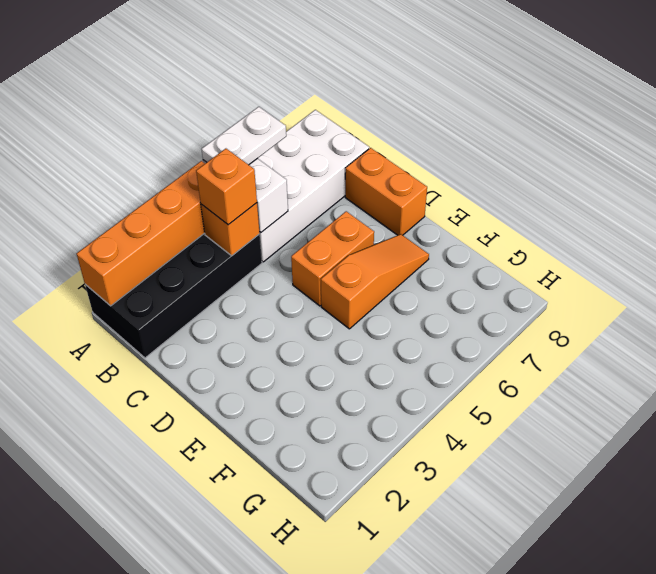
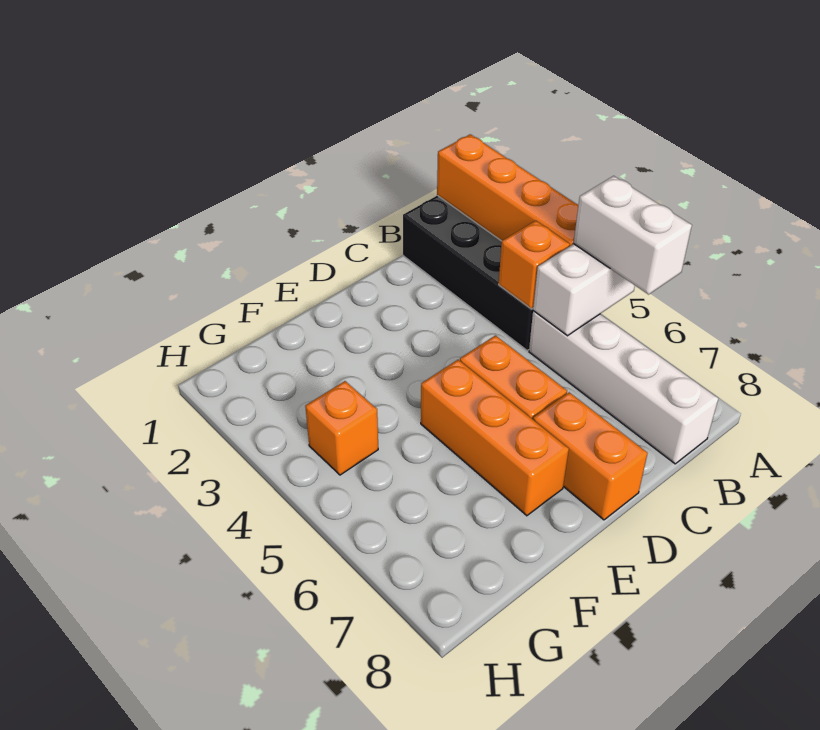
white 2x4 brick [258,110,369,262] -> white 1x4 brick [529,311,718,464]
white 1x2 plate [201,107,286,165] -> white 1x2 brick [574,176,692,295]
orange 1x1 brick [196,149,257,225] -> orange 1x1 brick moved to [305,381,378,475]
orange 1x2 brick [345,148,427,235] -> orange 1x2 brick turned to [533,392,648,520]
orange 1x3 slope [321,234,429,329] -> orange 1x3 brick [421,360,569,516]

